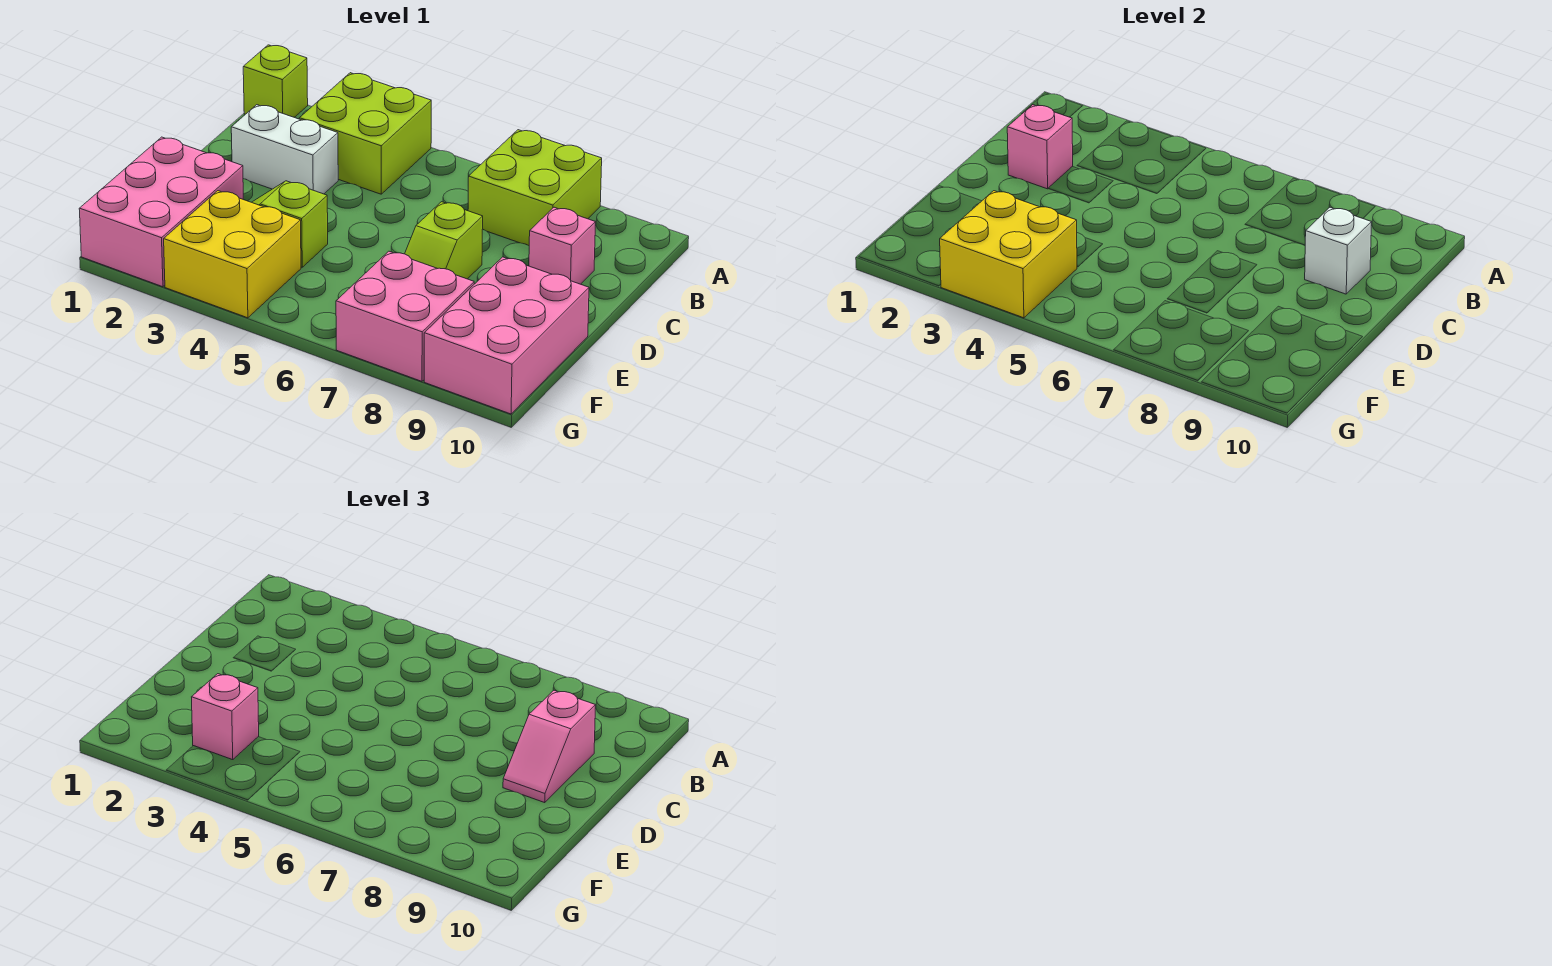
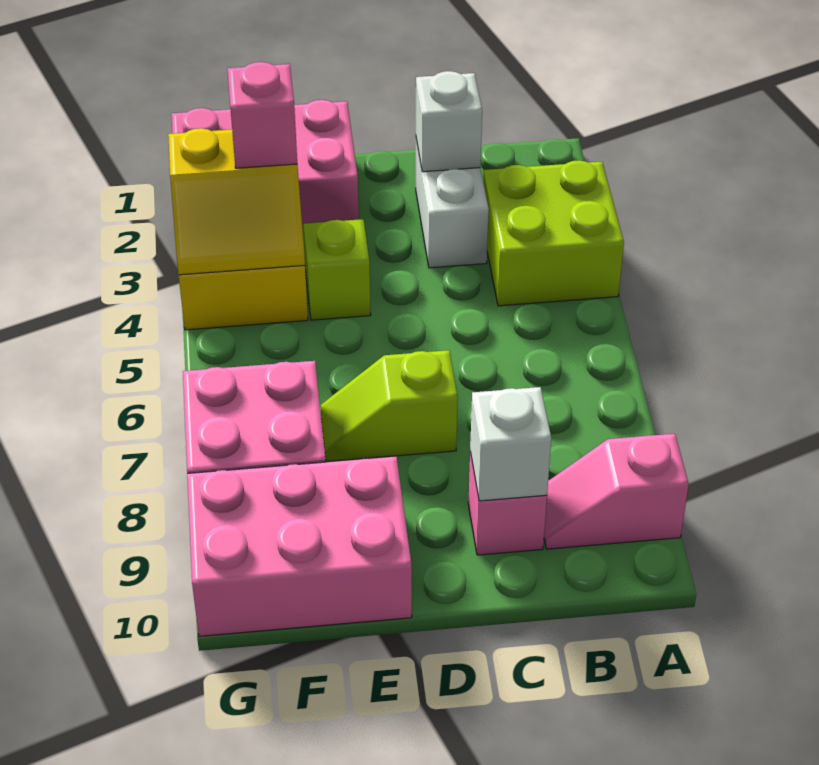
lime 1x1 brick [243,45,308,117] -> none
lime 2x2 brick [468,130,602,246] -> none
pink 1x1 brick [1007,105,1073,189] -> white 1x1 brick [416,71,482,172]
pink 1x2 slope [503,690,596,803] -> pink 1x2 slope moved to [544,434,689,549]
yellow 2x2 brick [940,191,1077,318] -> yellow 2x2 slope [168,128,305,275]

